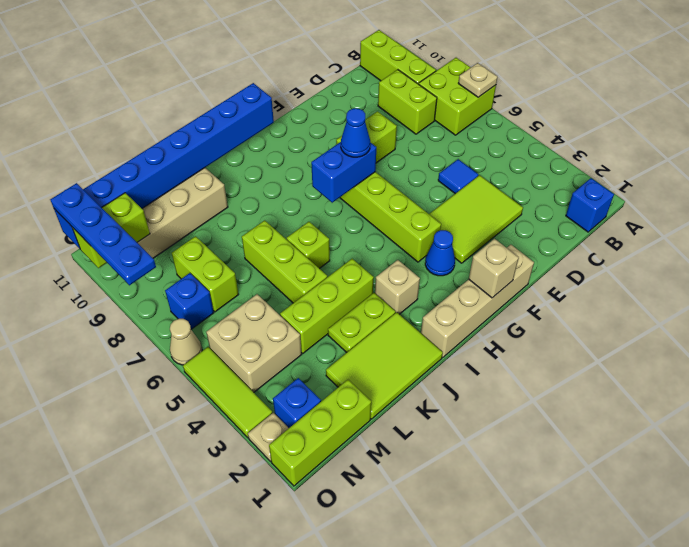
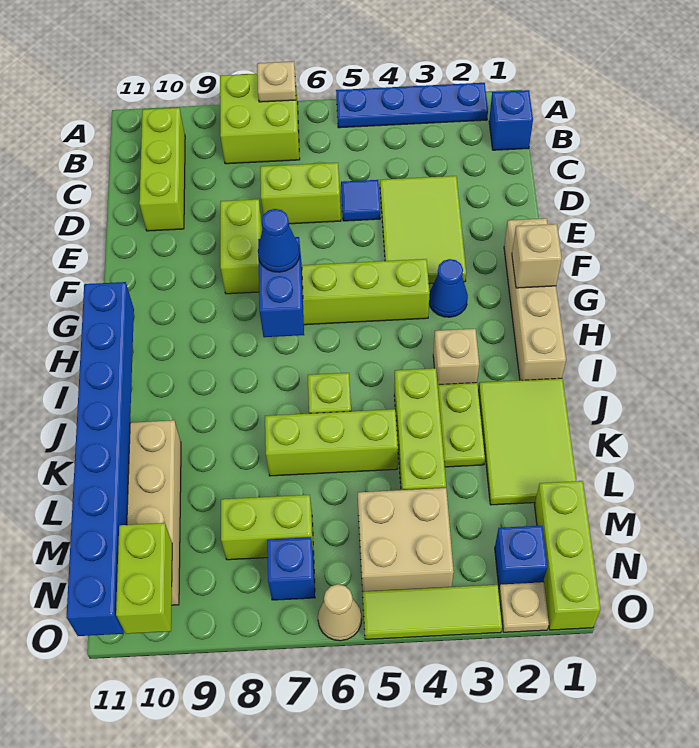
lime 1x3 brick [360,30,436,84] -> lime 1x3 brick turned to [139,108,185,231]
lime 1x2 brick [378,70,437,134] -> lime 1x2 brick moved to [260,163,341,224]
blue 1x4 plate [50,183,156,285] -> blue 1x4 plate moved to [336,83,488,128]

